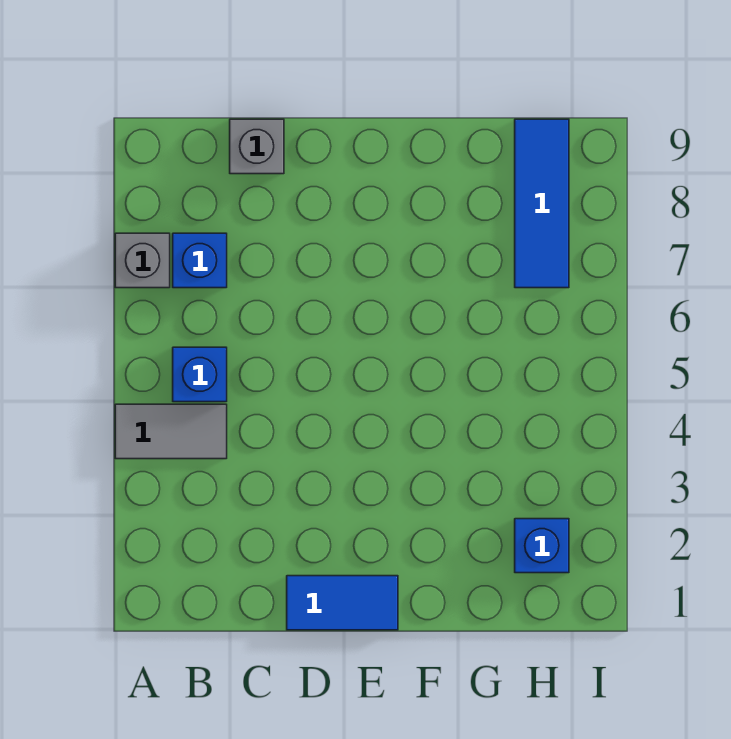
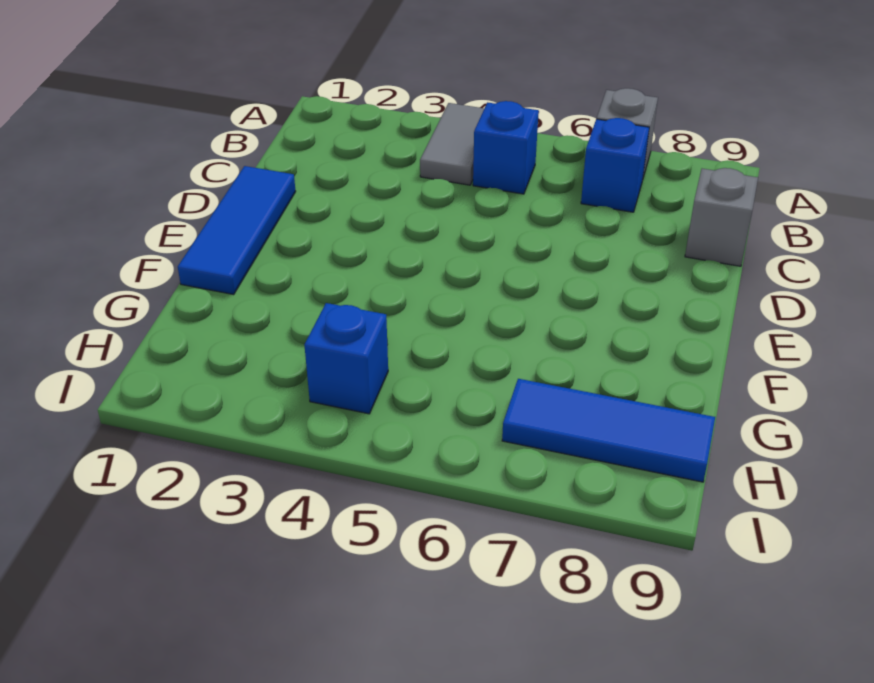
blue 1x2 tile [287,576,398,630] -> blue 1x3 tile [178,166,296,294]
blue 1x1 brick [515,519,569,573] -> blue 1x1 brick moved to [304,303,388,414]

